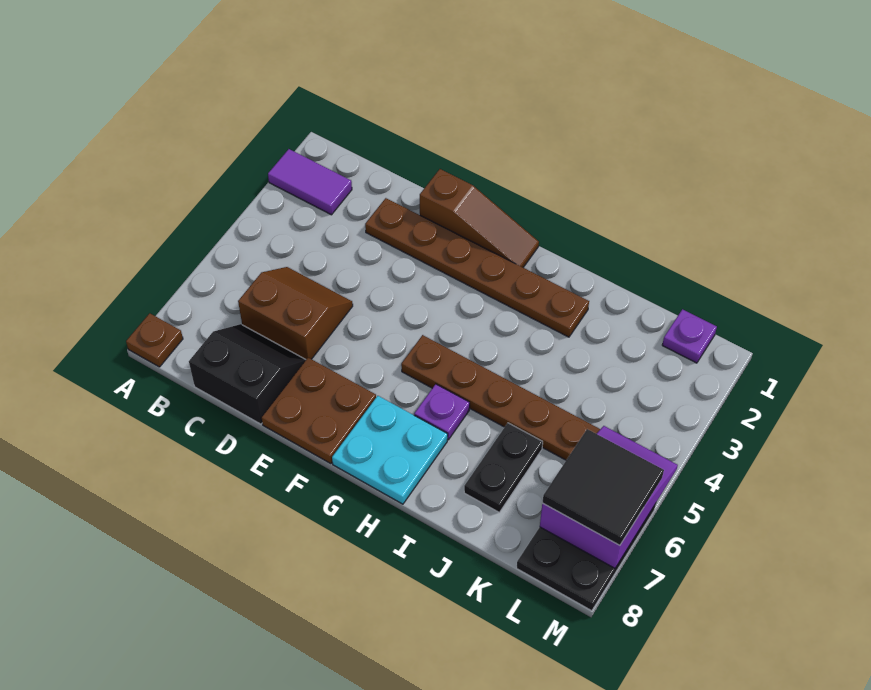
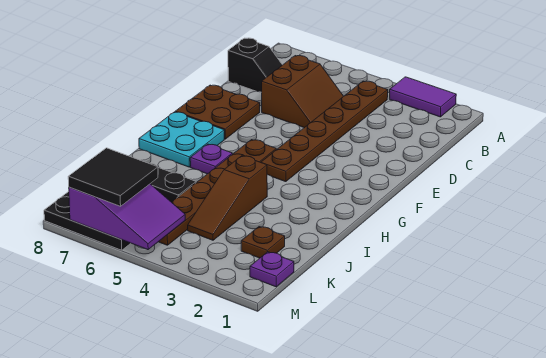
purple 1x2 tile [268,149,352,215] -> purple 1x2 tile turned to [390,77,456,117]
brown 1x1 plate [126,313,183,367] -> brown 1x1 plate moved to [241,227,285,258]
black 2x2 slope [189,324,306,424] -> black 1x2 slope [228,38,282,92]
brown 1x6 plate [365,198,589,337] -> brown 1x6 plate moved to [261,81,388,182]
brown 1x3 slope [420,169,539,267] -> brown 1x3 slope moved to [188,156,267,240]

